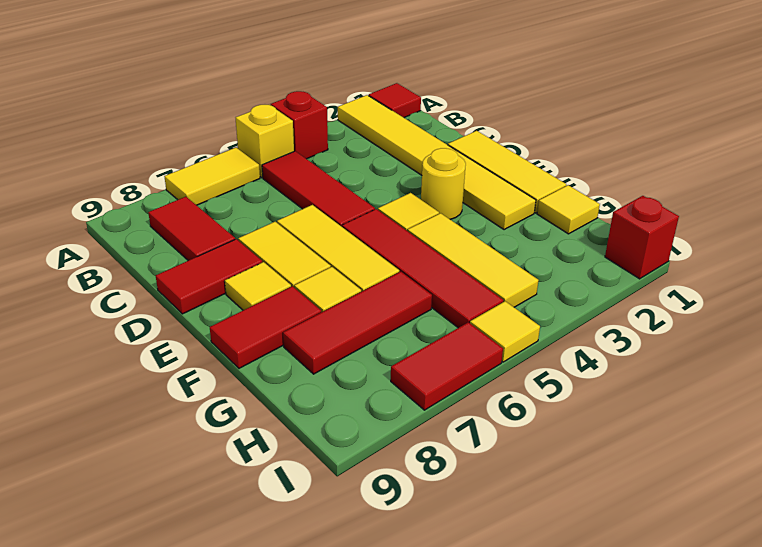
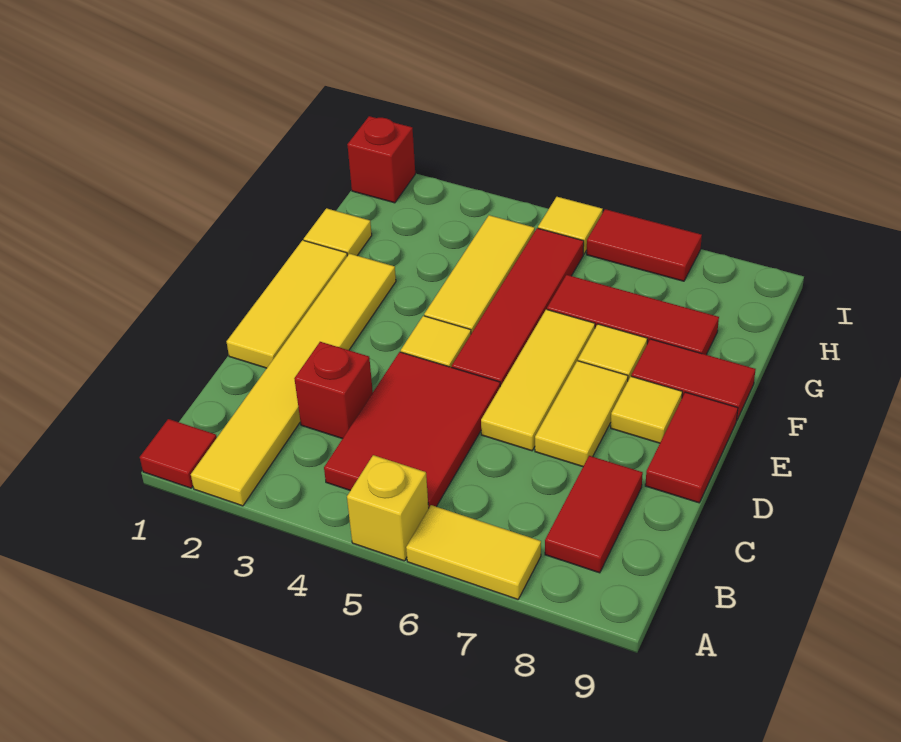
red 1x1 brick [271,91,328,159] -> red 1x1 brick moved to [294,342,373,439]
red 1x3 tile [262,151,375,227] -> red 2x3 tile [324,352,500,508]
red 1x2 tile [156,239,262,314] -> red 1x2 tile turned to [645,392,738,503]
yellow 1x1 round brick [421,148,466,220] -> none

